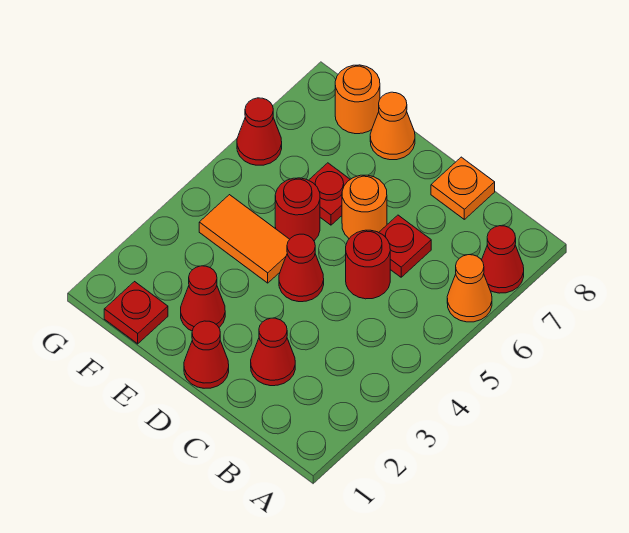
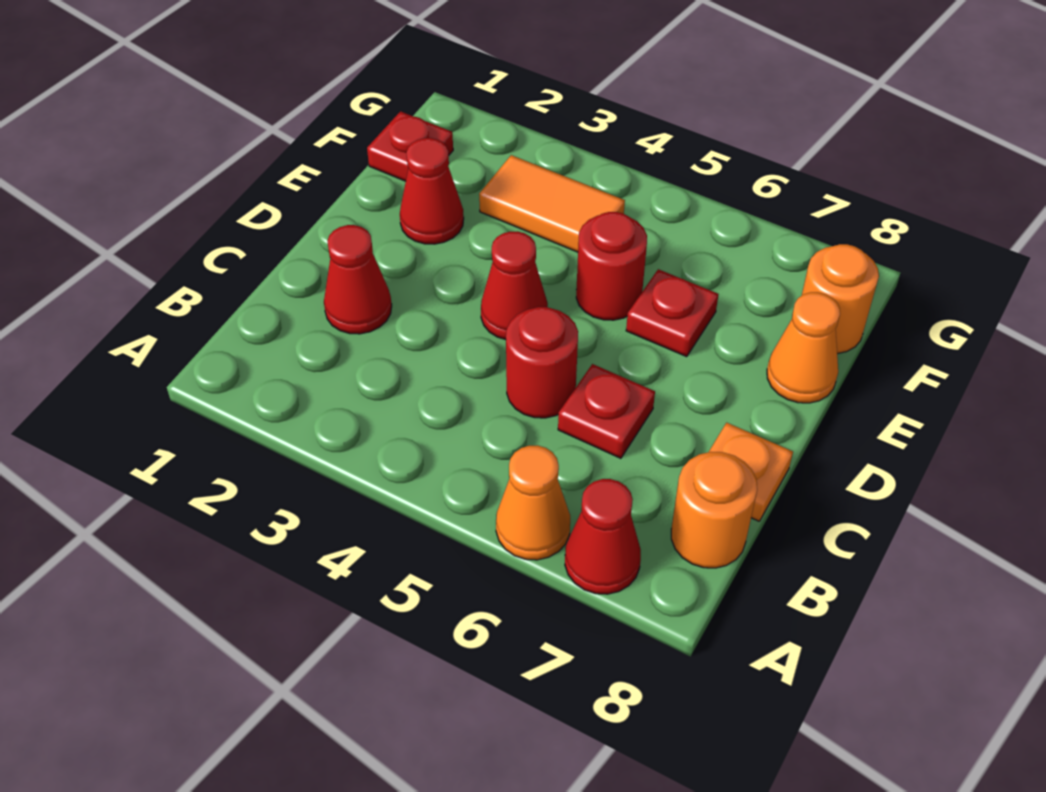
red 1x1 cone [184,321,229,388] -> none
orange 1x1 round brick [342,175,387,238] -> orange 1x1 round brick moved to [671,452,757,568]
orange 1x2 tile [199,195,290,283] -> orange 1x2 tile turned to [479,155,625,252]
red 1x1 cone [237,98,282,165] -> none

